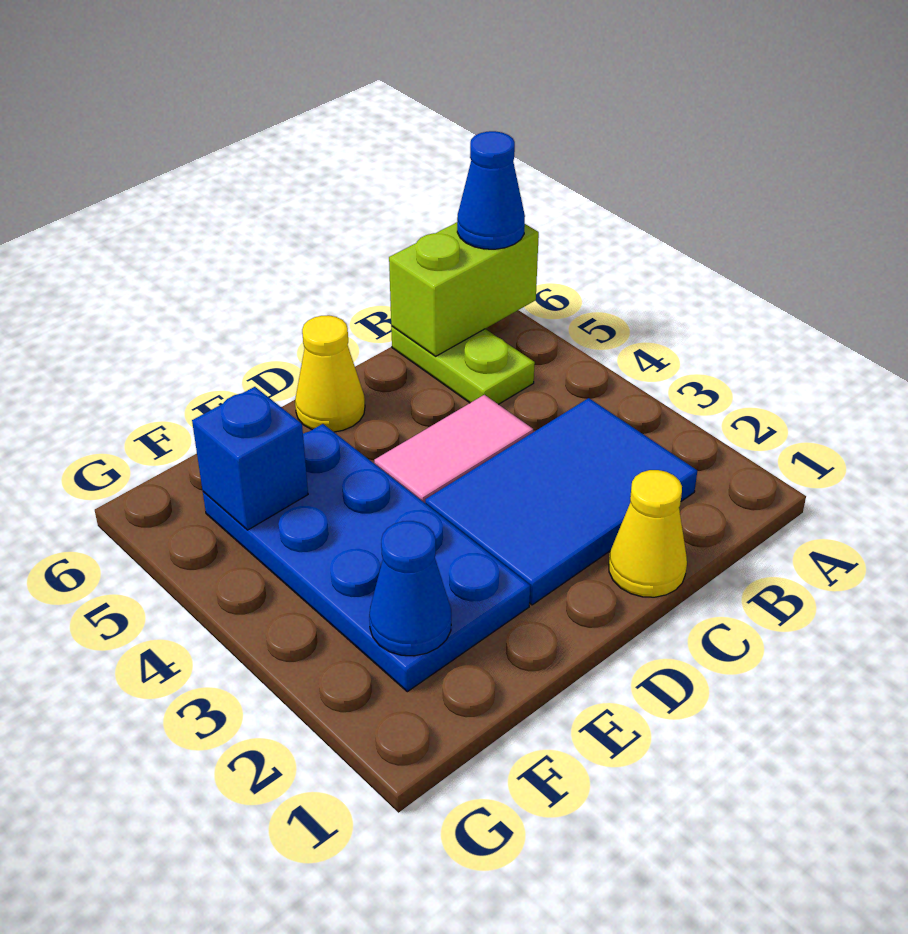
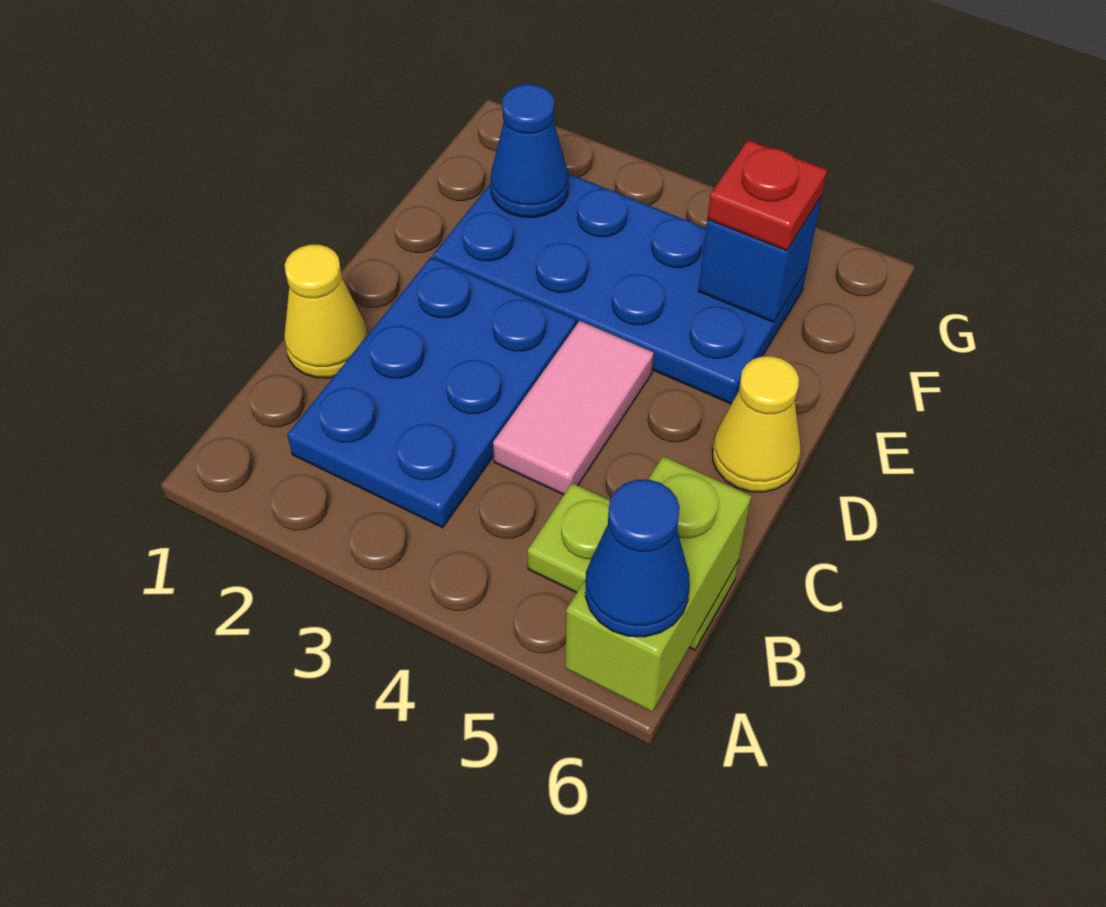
blue 2x3 tile [425,398,697,605] -> blue 2x3 plate [287,257,576,528]
none -> red 1x1 plate [707,140,827,251]

